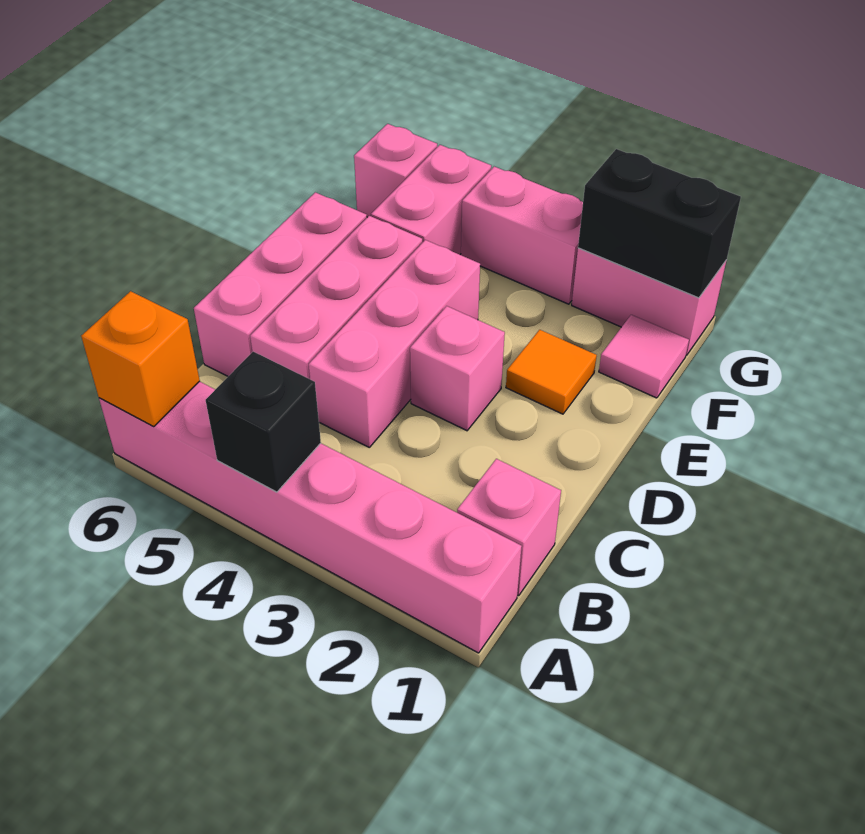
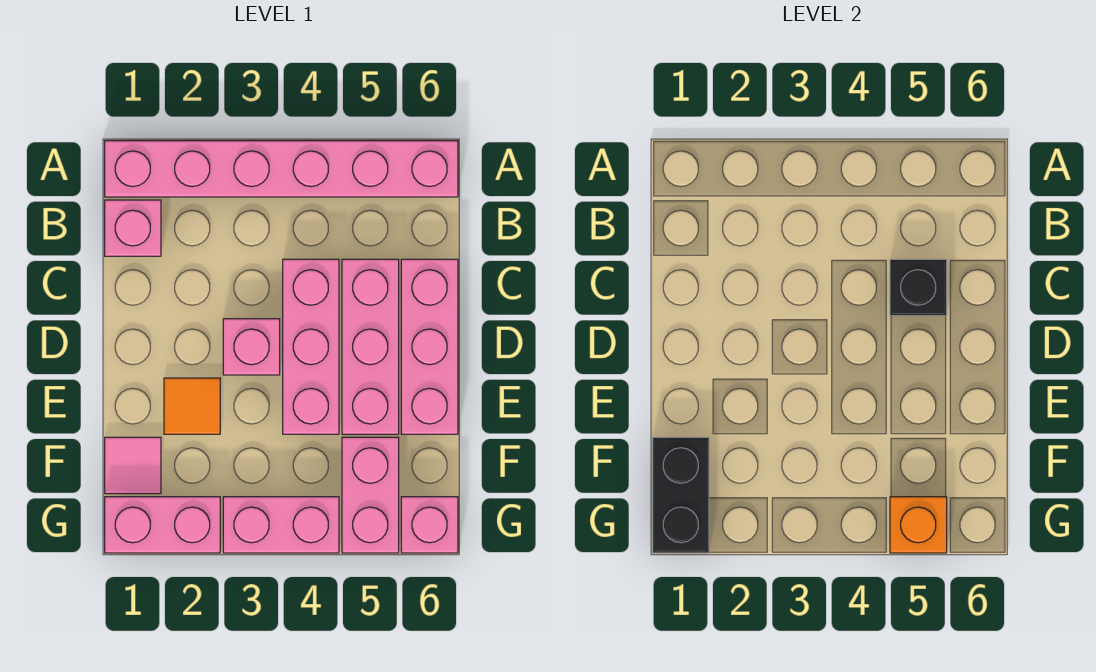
black 1x1 brick [206,352,321,492] -> black 1x1 brick moved to [890,259,947,316]
orange 1x1 brick [81,291,200,427] -> orange 1x1 brick moved to [890,497,947,553]
black 1x2 brick [578,149,741,298] -> black 1x2 brick turned to [653,437,709,553]

